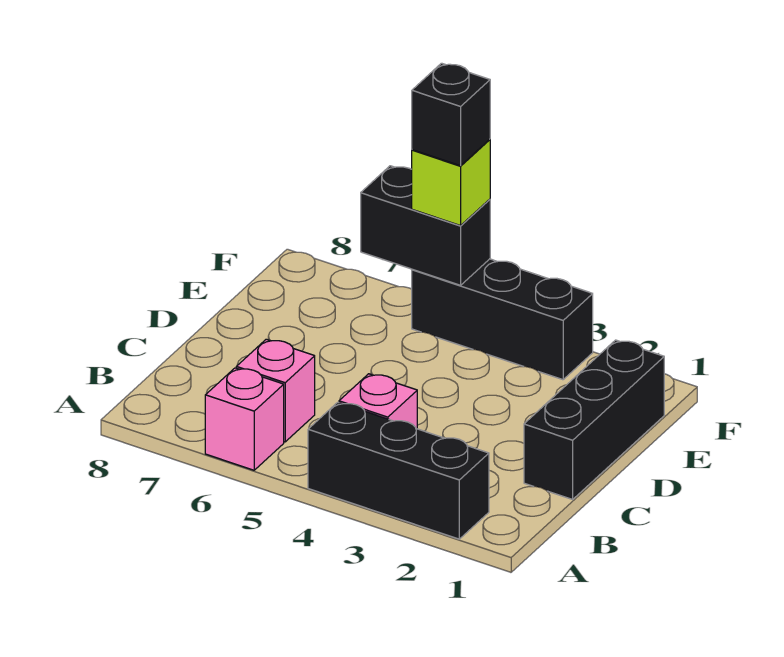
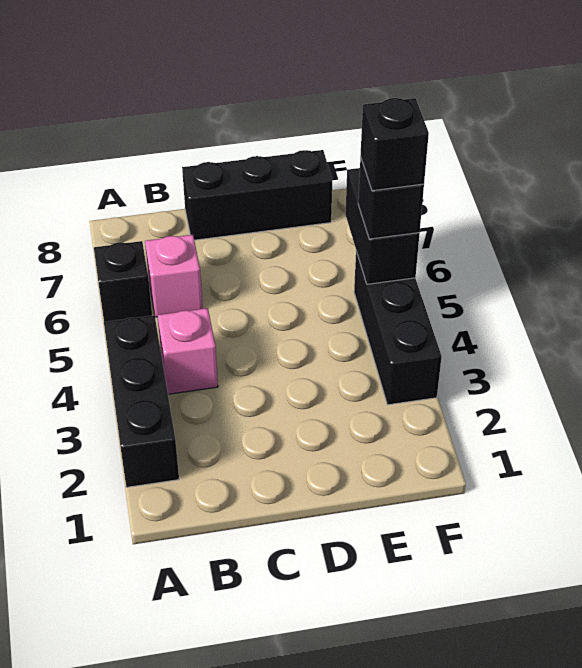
pink 1x1 brick [205,368,284,470] -> black 1x1 brick [94,241,152,322]
black 1x3 brick [524,340,664,499] -> black 1x3 brick moved to [182,150,332,240]
lime 1x1 brick [412,139,490,226] -> black 1x1 brick [358,157,424,239]

